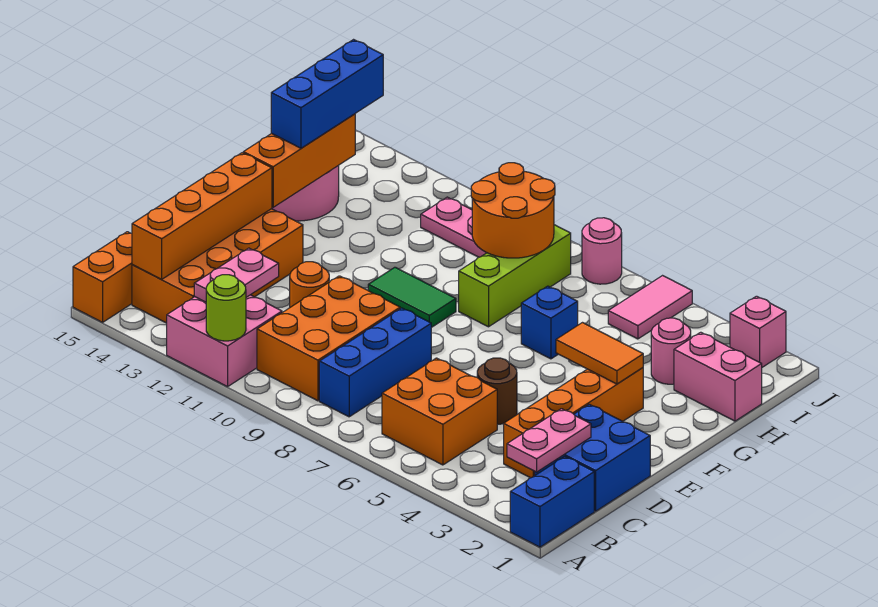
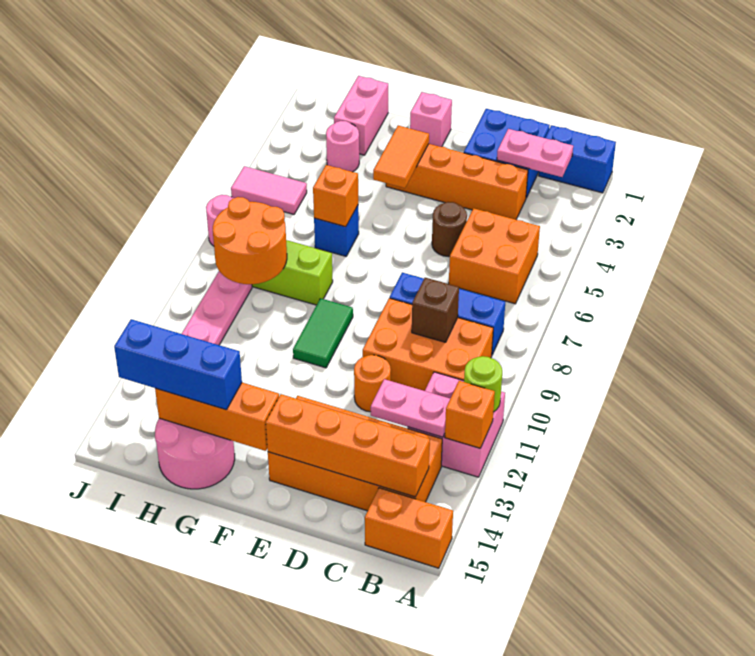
none -> orange 1x1 brick [445,381,495,448]
none -> brown 1x1 brick [412,278,459,342]
none -> orange 1x1 brick [313,165,358,227]
pink 1x1 brick [730,296,786,367] -> pink 1x1 brick moved to [410,92,452,147]

